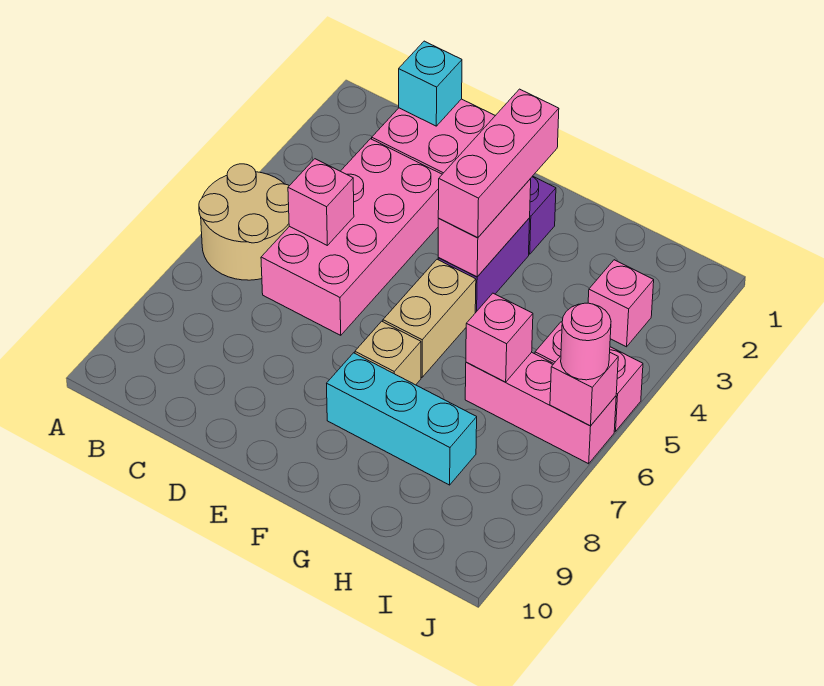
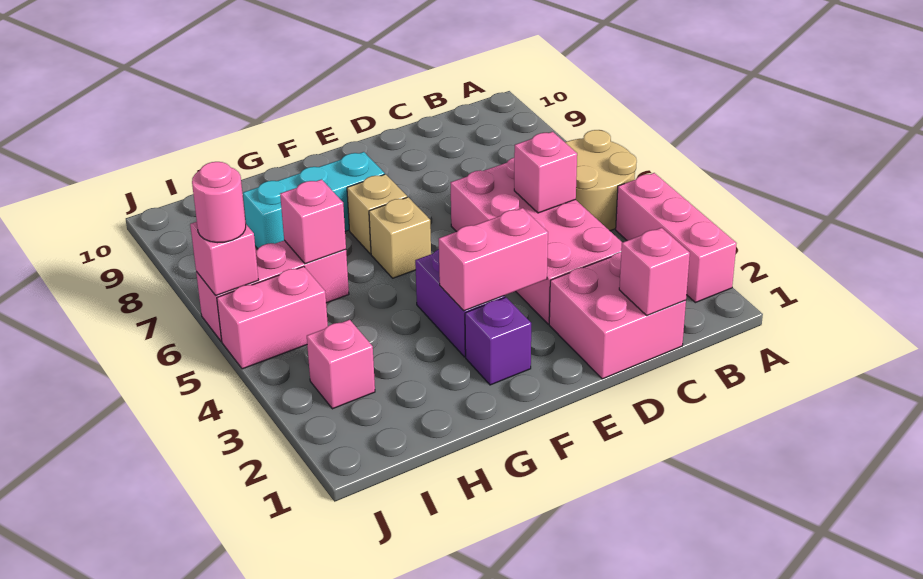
cyan 1x1 brick [399,41,462,126] -> pink 1x1 brick [619,228,690,315]
pink 1x3 brick [438,89,559,238] -> pink 1x3 brick moved to [616,173,737,303]
pink 1x2 brick [438,179,531,277] -> pink 1x2 brick turned to [439,208,548,311]
tan 1x2 brick [383,259,476,377] -> tan 1x1 brick [369,197,431,278]

